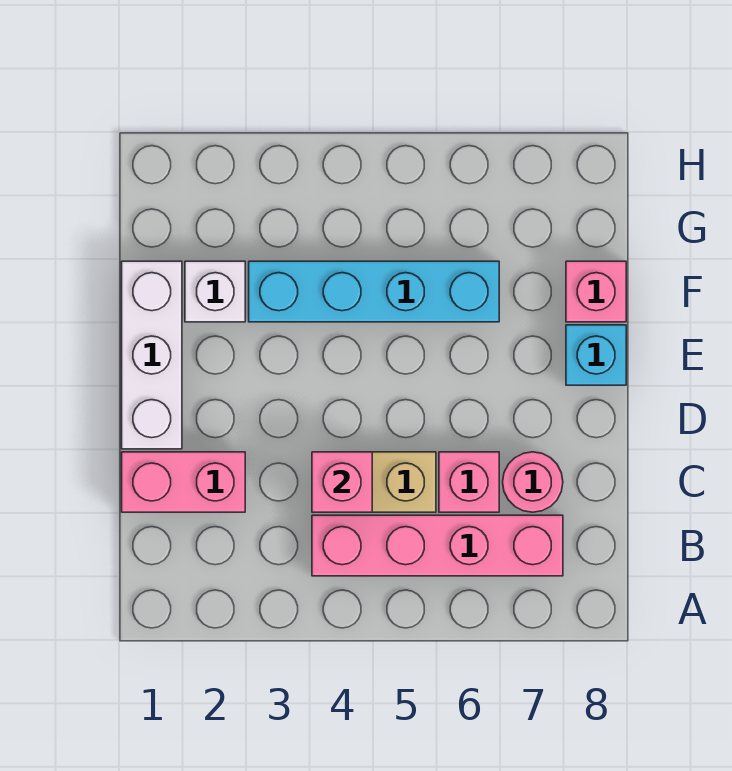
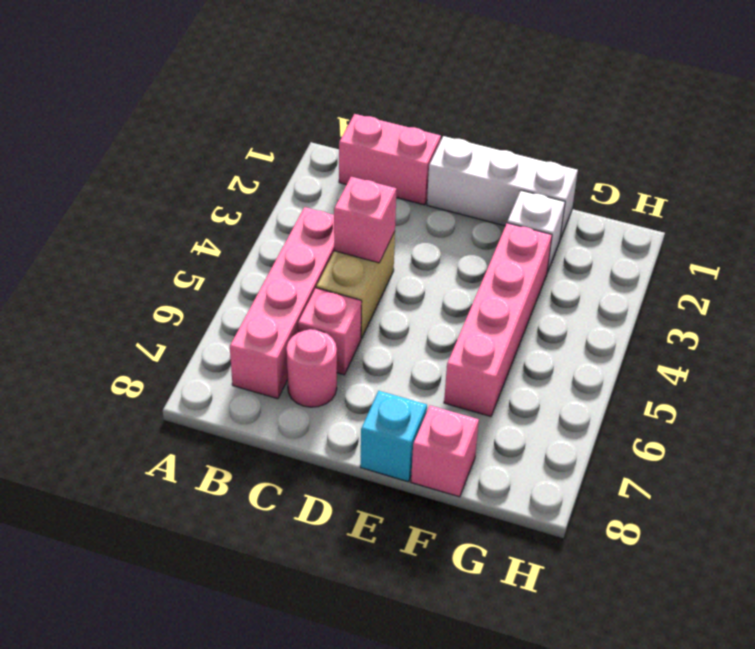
pink 1x2 brick [122,452,245,512] -> pink 1x2 brick turned to [339,114,441,205]
cyan 1x4 brick [249,261,499,322] -> pink 1x4 brick [444,223,552,416]

